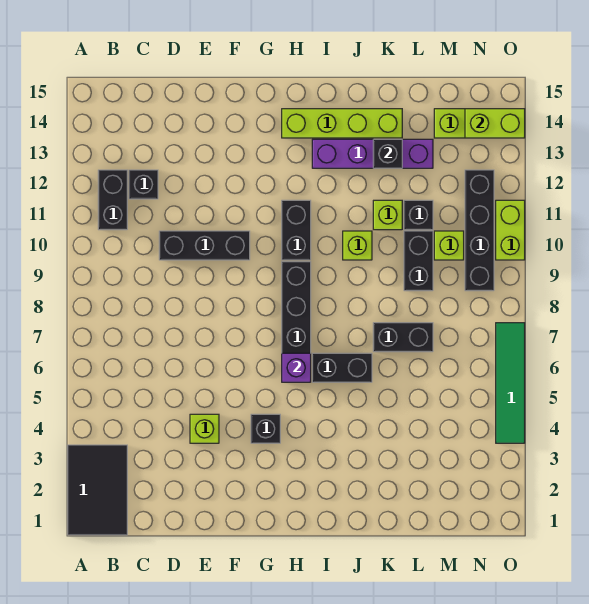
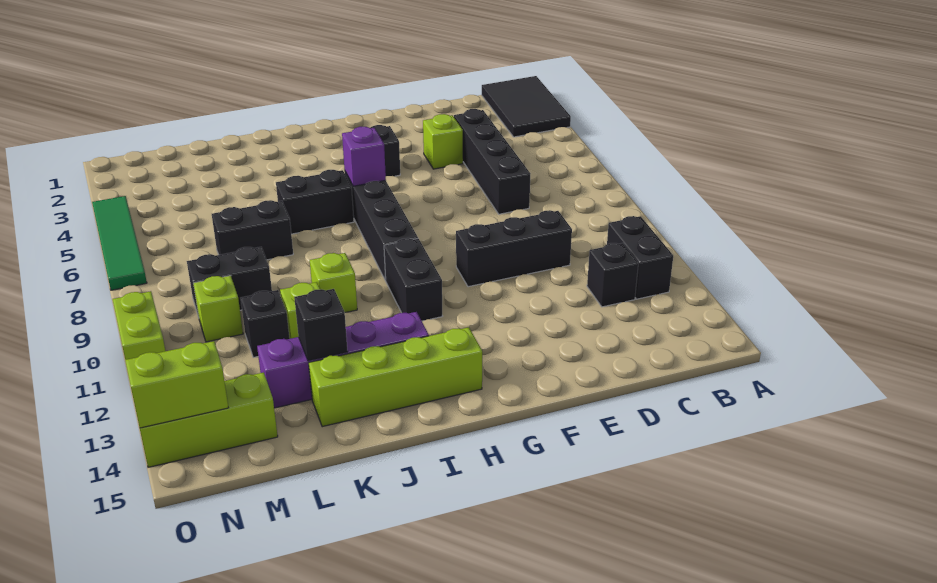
black 1x2 brick [404,231,433,291] -> black 1x2 brick turned to [187,247,272,317]
black 1x4 brick [465,170,494,291] -> black 1x4 brick moved to [454,109,530,214]

